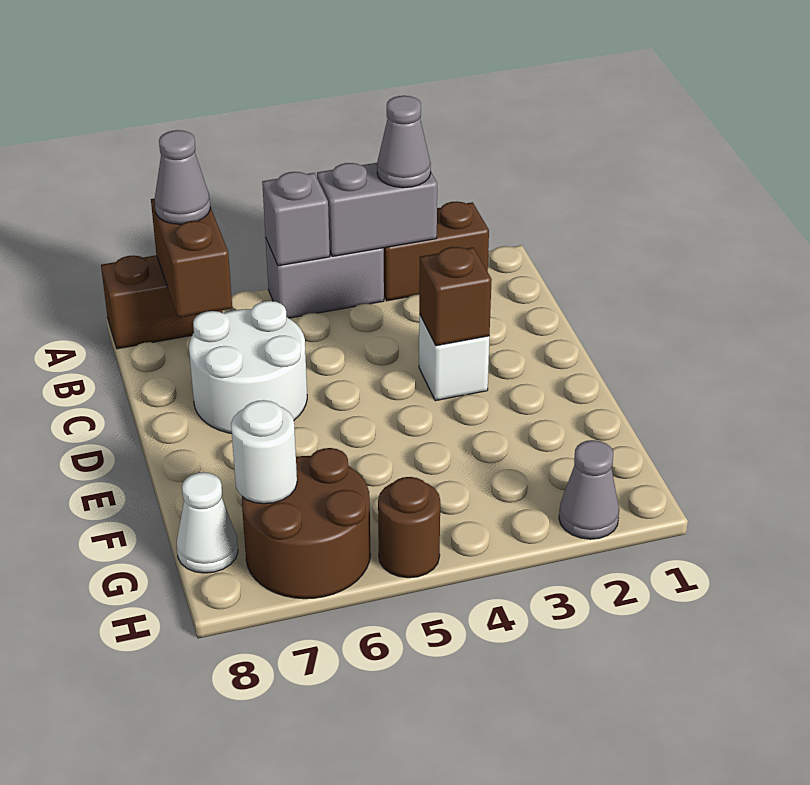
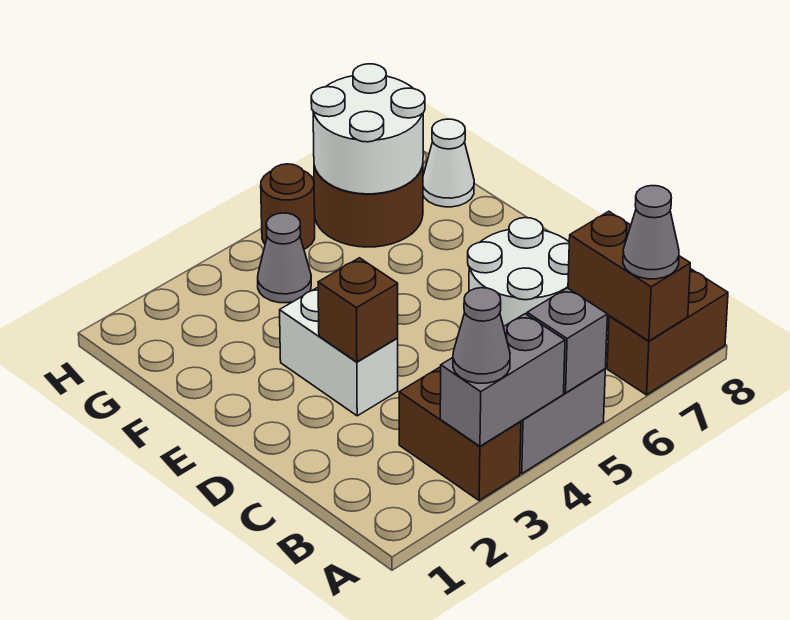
brown 1x2 brick [384,202,489,301] -> brown 1x2 brick turned to [399,367,521,500]
white 1x1 brick [419,314,489,401] -> white 1x2 brick [280,287,398,416]
white 1x1 round brick [231,400,297,504] -> white 2x2 round brick [311,64,425,194]
grey 1x1 cone [559,440,619,539] -> grey 1x1 cone moved to [258,213,311,303]

